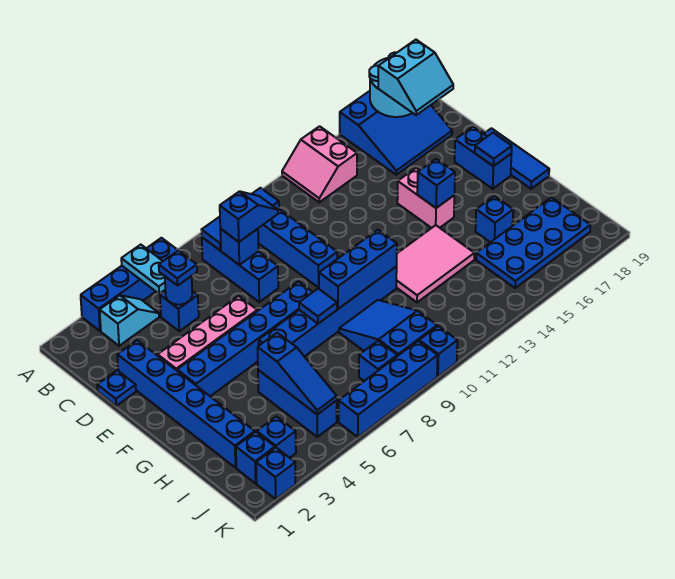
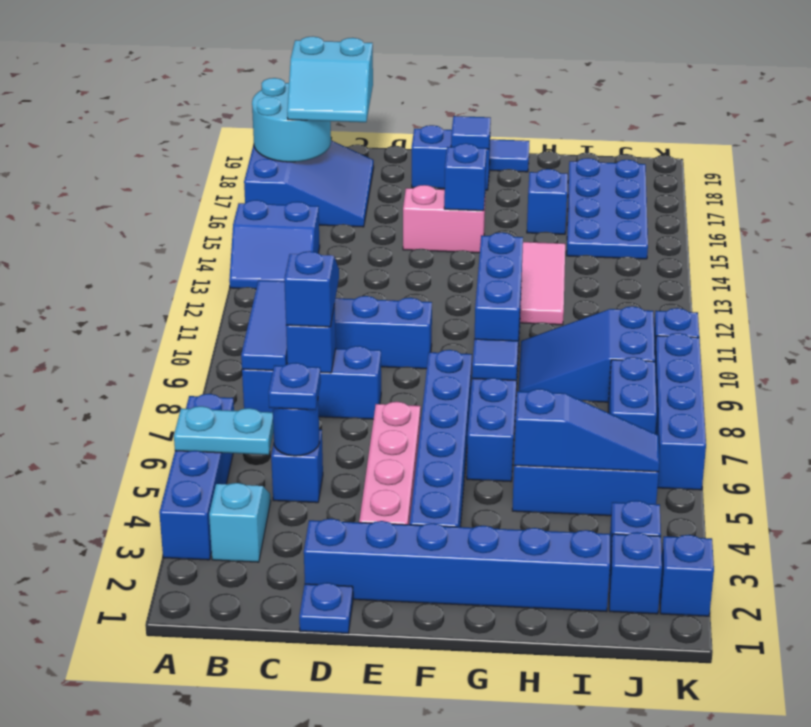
pink 2x2 slope [282,126,357,202] -> blue 2x2 slope [229,200,320,289]
cyan 2x2 slope [378,40,453,115] -> cyan 2x2 slope turned to [287,36,373,122]
blue 1x1 brick [359,341,397,381] -> blue 1x2 brick [608,357,657,433]

